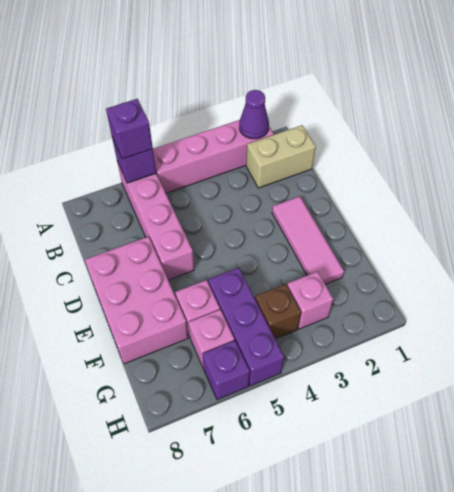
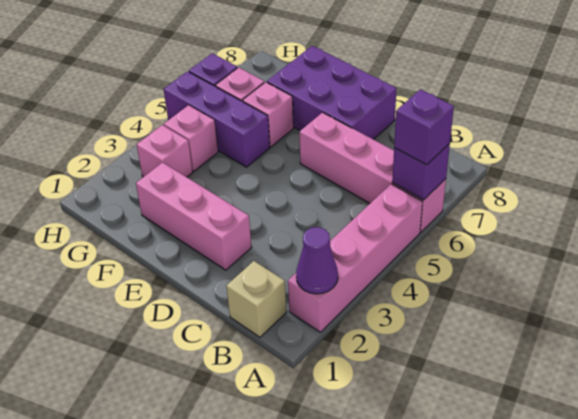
tan 1x2 brick [246,125,316,188] -> tan 1x1 brick [226,261,287,337]
pink 1x3 tile [272,196,344,284] -> pink 1x3 brick [136,162,252,270]
pink 2x3 brick [85,237,188,364] -> purple 2x3 brick [267,46,397,139]
brown 1x1 brick [255,284,301,339] -> pink 1x1 brick [164,105,218,171]

